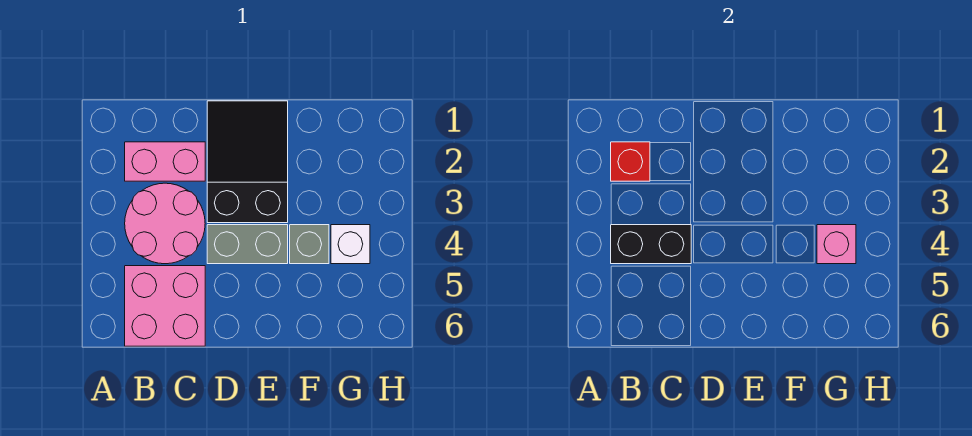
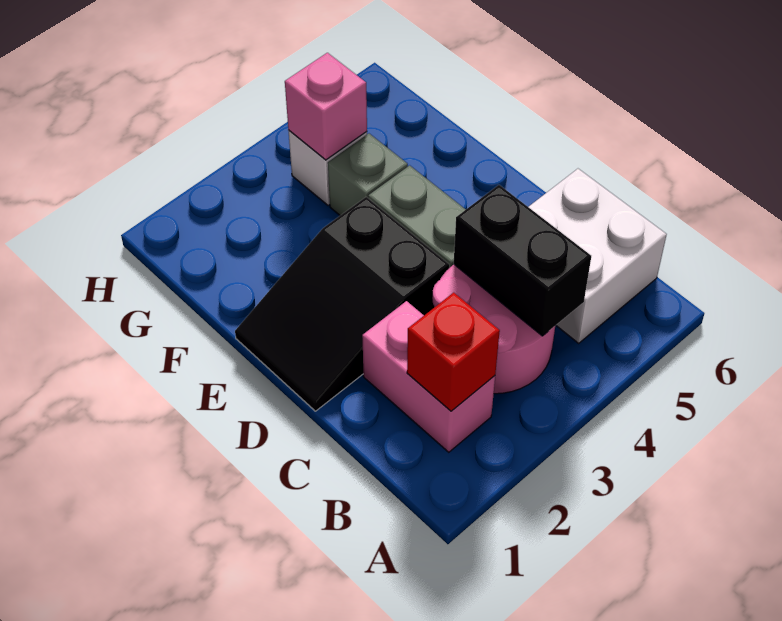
pink 2x2 brick [125,266,205,346] -> white 2x2 brick [529,169,667,343]

